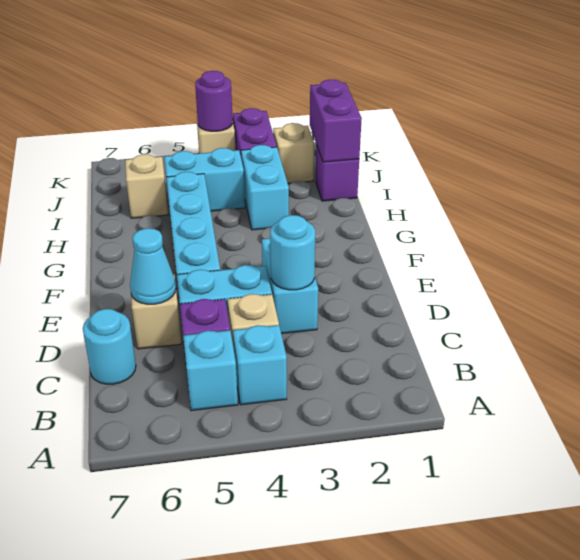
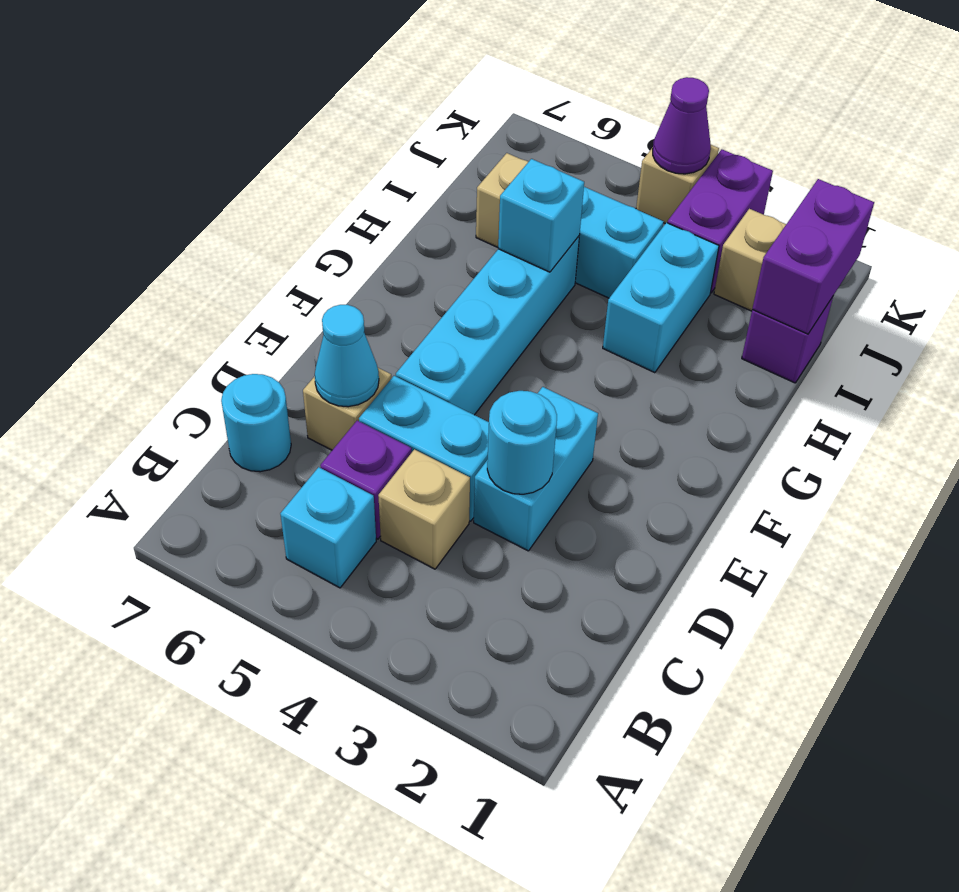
cyan 1x1 brick [233,325,287,405] -> cyan 1x1 brick moved to [498,159,584,272]
purple 1x1 round brick [195,71,233,131] -> purple 1x1 cone [653,77,711,174]

